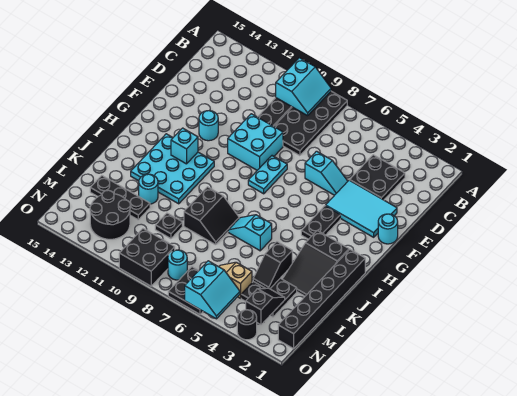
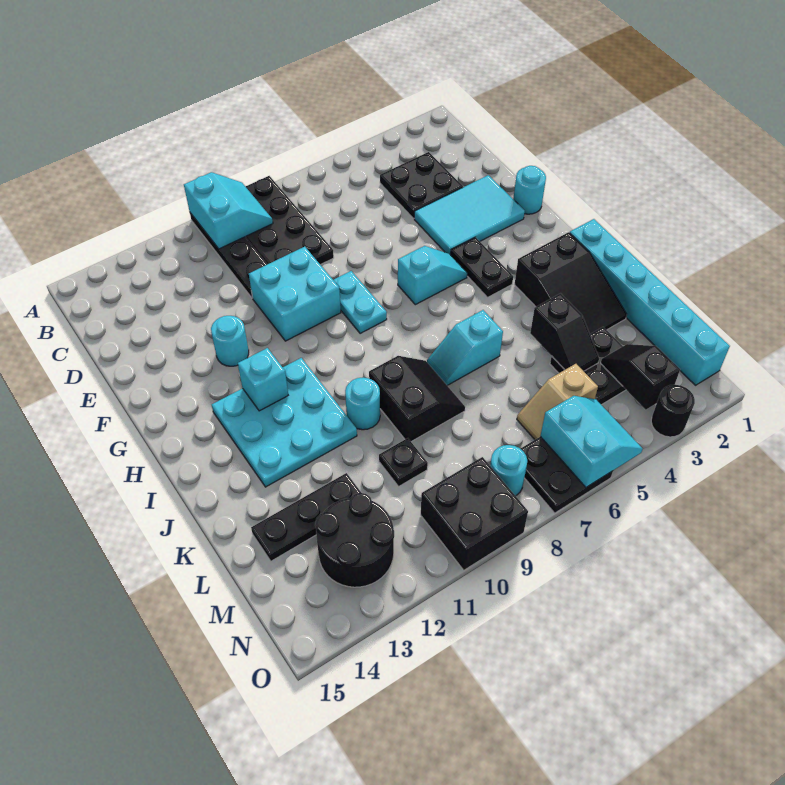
cyan 1x2 slope [305,151,348,195] -> cyan 1x2 slope moved to [398,246,467,305]
black 1x6 brick [278,249,365,349] -> cyan 1x6 brick [570,219,730,385]
cyan 1x1 round brick [139,174,158,204] -> cyan 1x1 round brick moved to [345,377,380,430]

